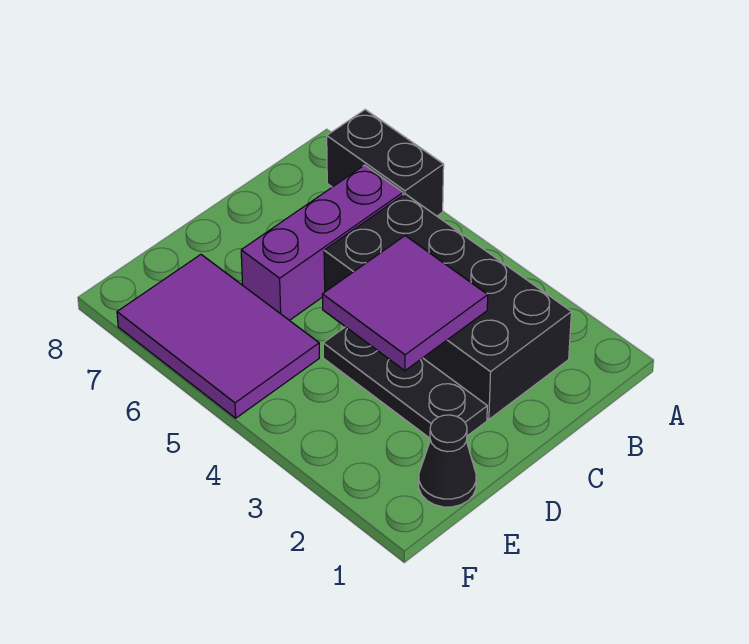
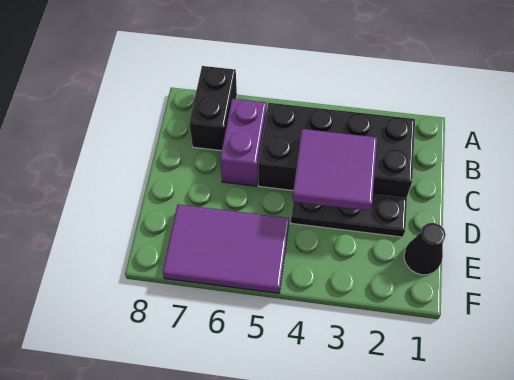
black 1x2 brick [327,110,444,216] -> black 1x2 brick turned to [189,66,237,151]
purple 1x3 brick [241,165,403,320] -> purple 1x2 brick [220,99,267,186]

